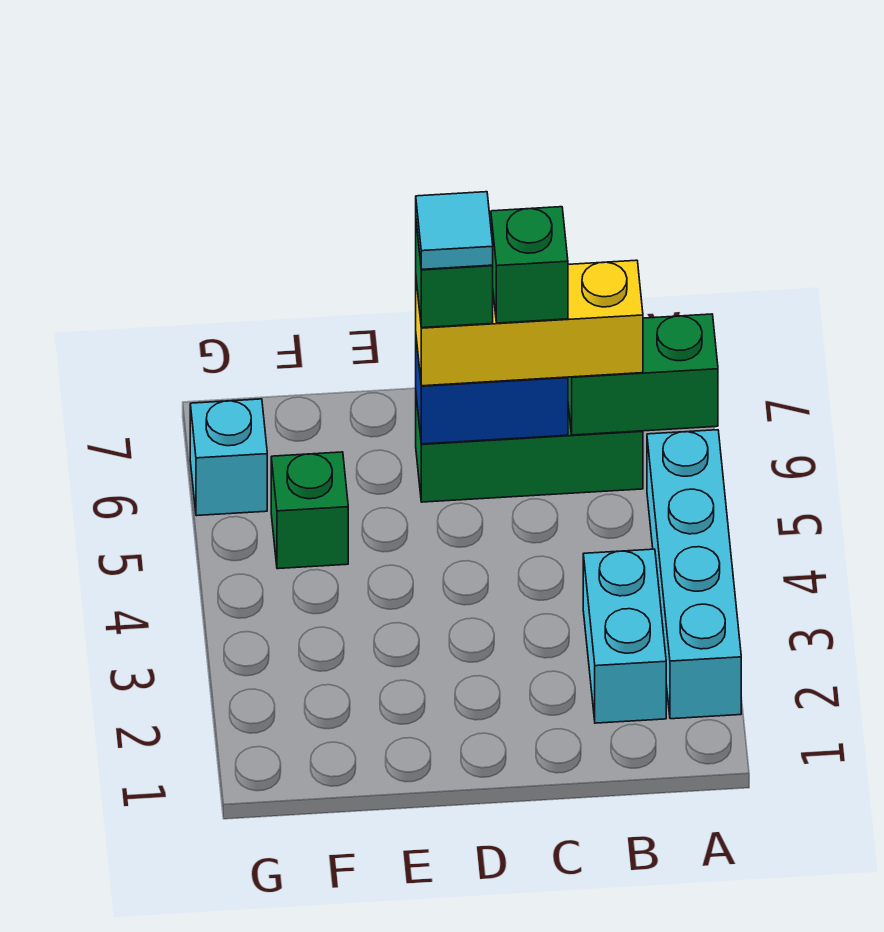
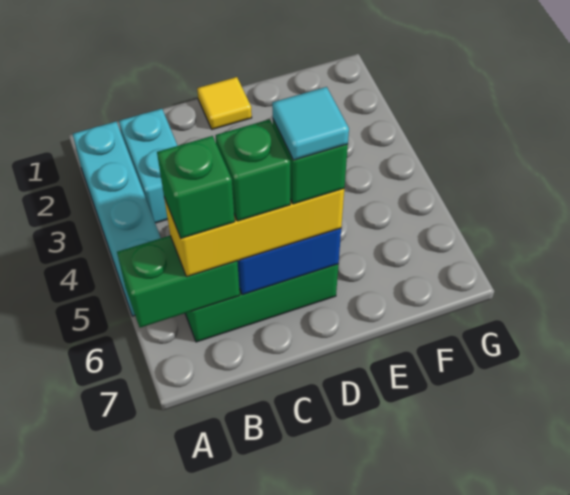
none -> yellow 1x1 tile [197,77,252,129]
green 1x1 brick [271,452,348,569] -> green 1x1 brick moved to [157,136,235,238]
cyan 1x1 brick [190,399,267,516] -> none

